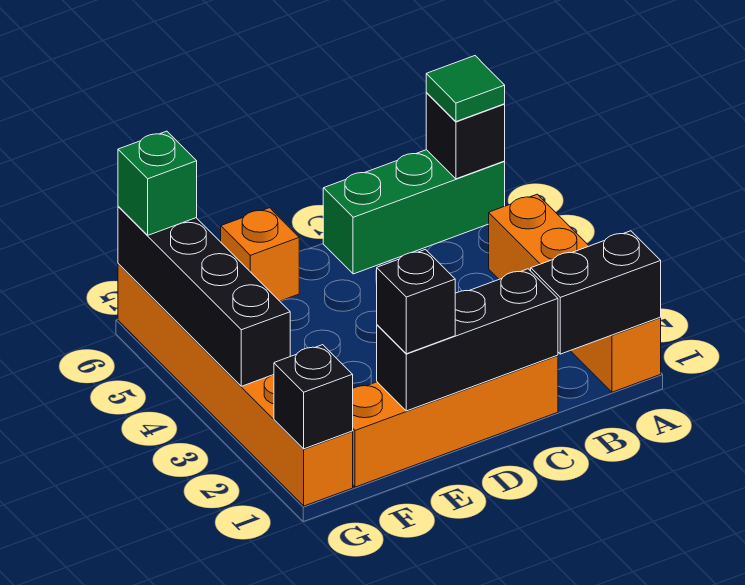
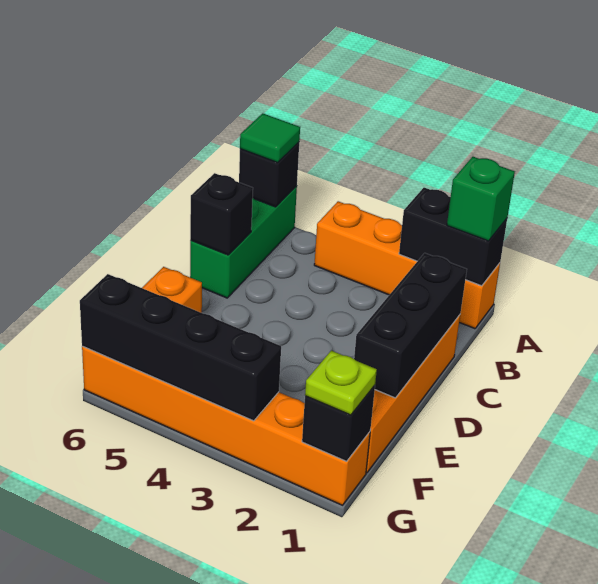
black 1x2 brick [531,231,661,354] -> black 1x2 brick turned to [399,188,507,286]
black 1x1 brick [377,250,455,354] -> black 1x1 brick moved to [190,173,253,255]
none -> lime 1x1 plate [305,350,377,415]
green 1x1 brick [118,131,197,235] -> green 1x1 brick moved to [447,157,515,241]

